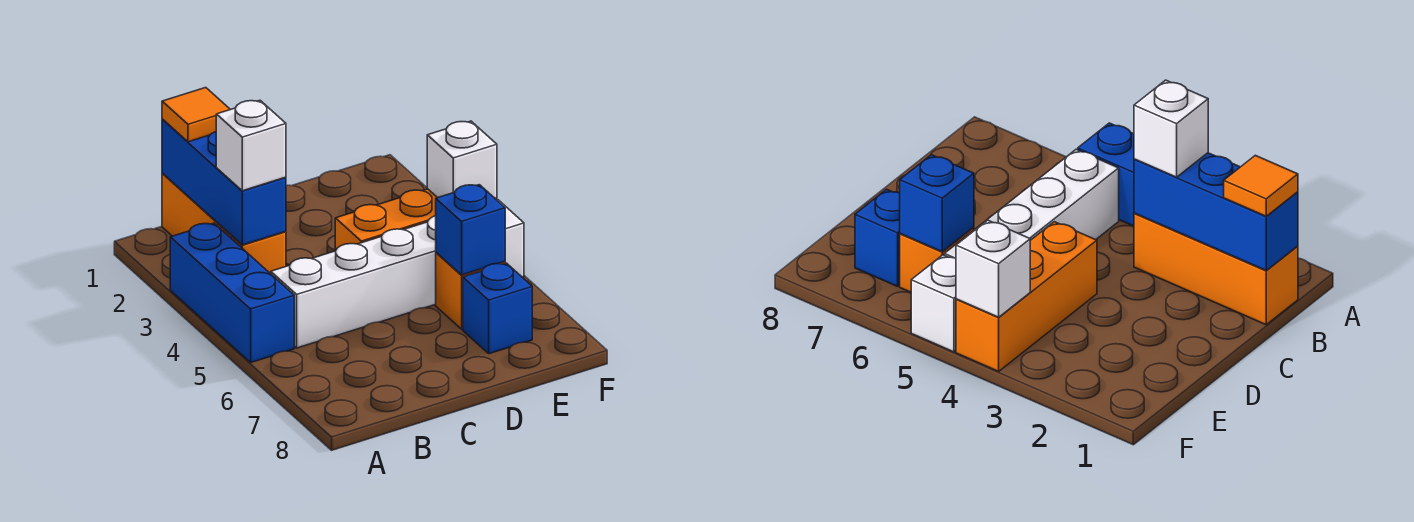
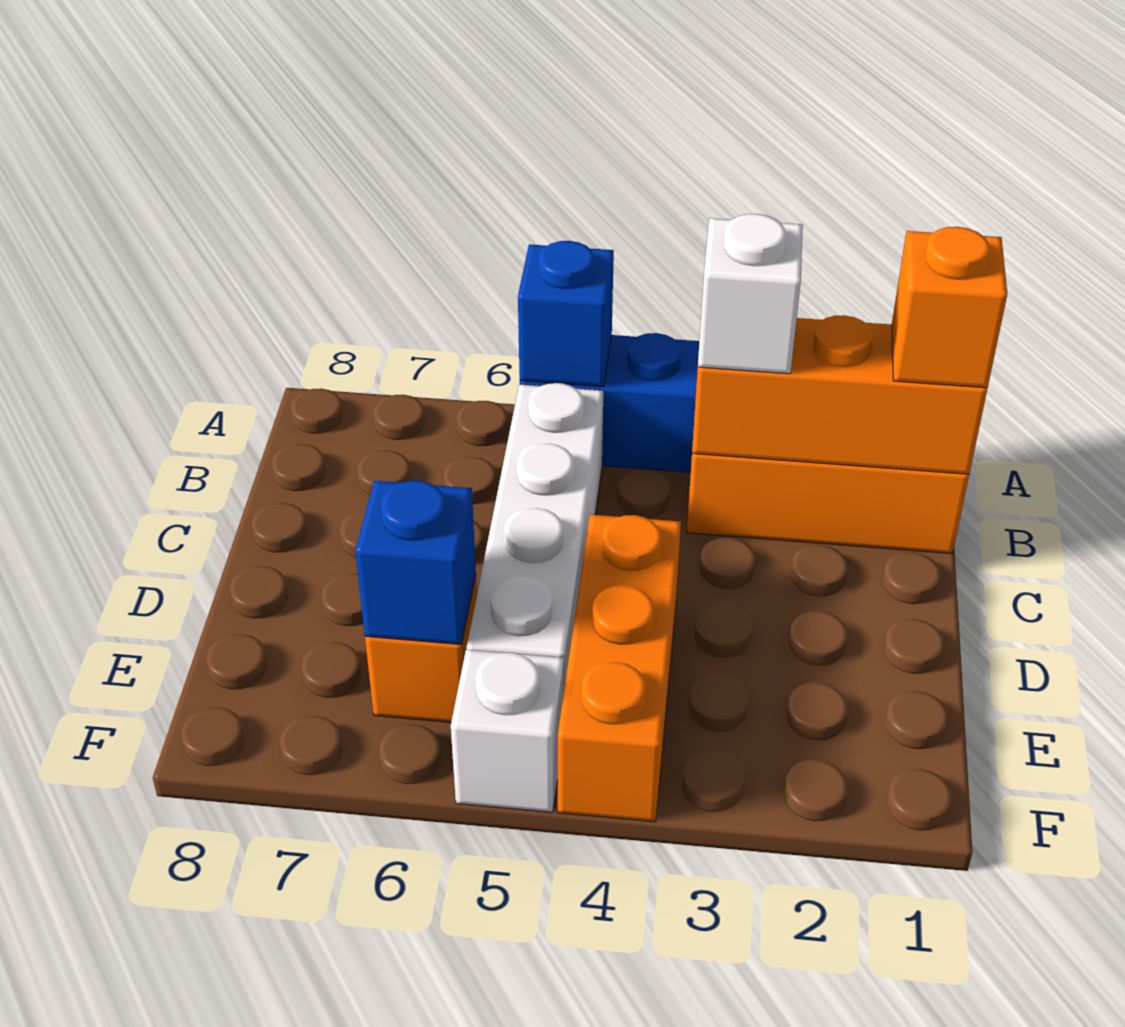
blue 1x3 brick [162,119,286,245] -> orange 1x3 brick [692,315,987,474]
orange 1x1 tile [162,88,230,142] -> orange 1x1 brick [892,227,1007,388]
blue 1x1 brick [463,263,532,354] -> blue 1x1 brick moved to [518,241,614,387]
white 1x1 brick [427,121,497,198] -> none

